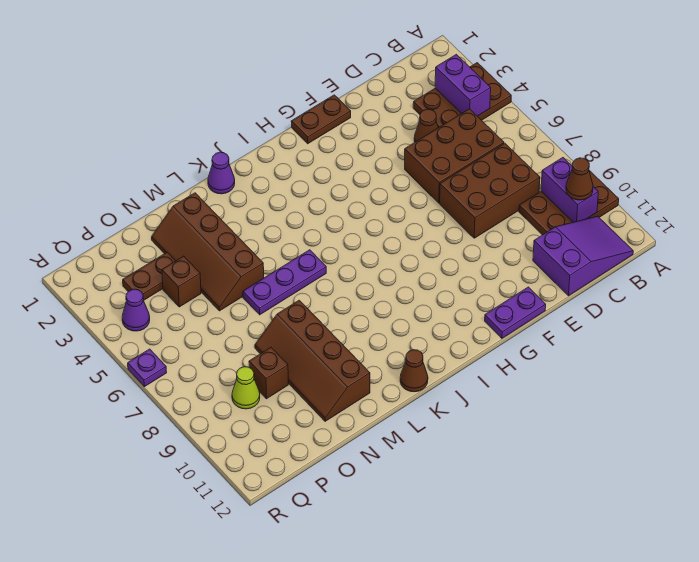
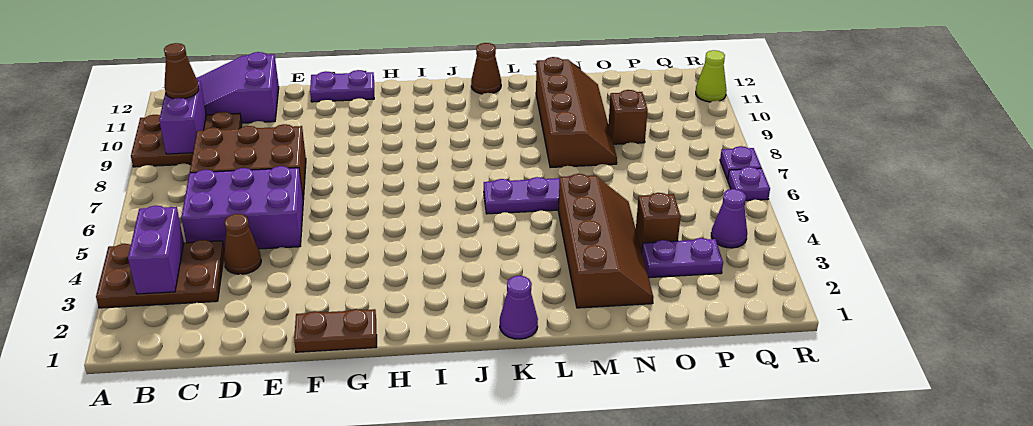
brown 2x3 brick [405,109,504,203] -> purple 2x3 brick [181,166,303,250]
brown 1x2 plate [123,252,175,301] -> purple 1x2 plate [642,238,723,278]
lime 1x1 cone [232,367,260,409] -> lime 1x1 cone moved to [696,50,726,102]
none -> purple 1x1 plate [720,146,761,180]

